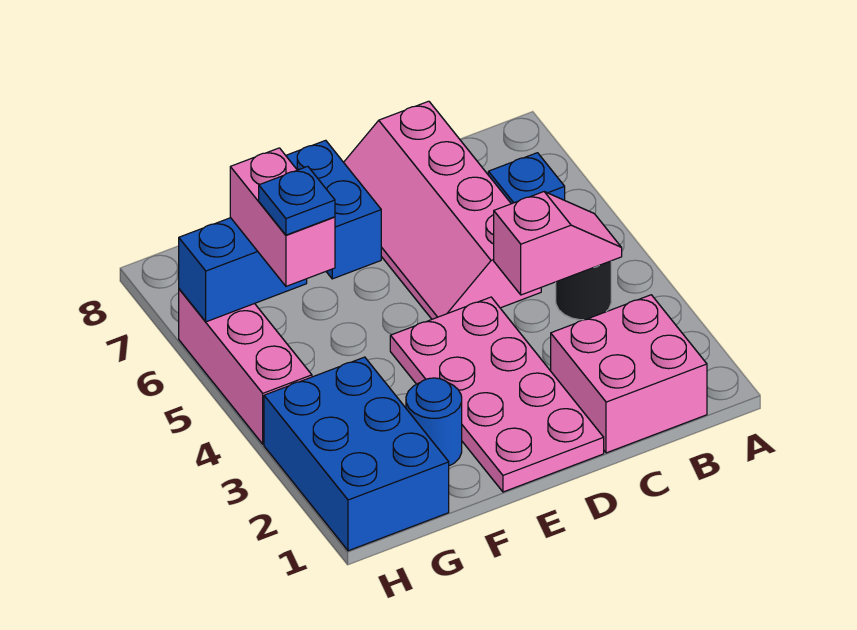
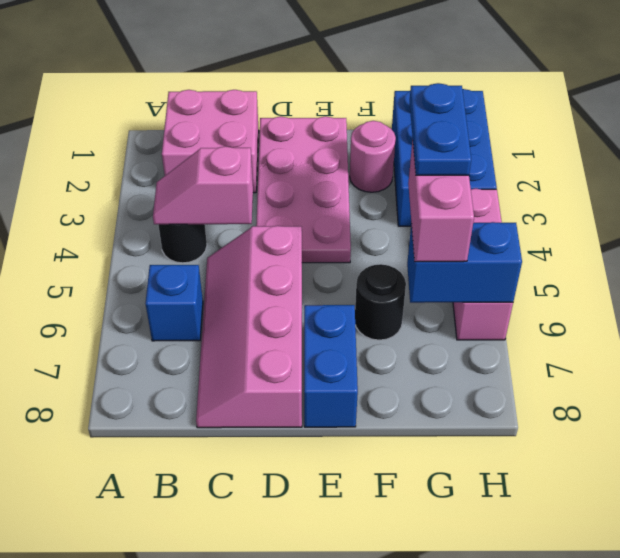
pink 2x4 slope [344,101,541,319] -> pink 2x4 slope turned to [196,226,302,428]
blue 1x1 round brick [406,378,462,466] -> pink 1x1 round brick [350,121,396,192]
none -> black 1x1 round brick [355,264,406,340]
blue 1x1 plate [259,166,335,235] -> blue 1x2 plate [410,83,471,175]

